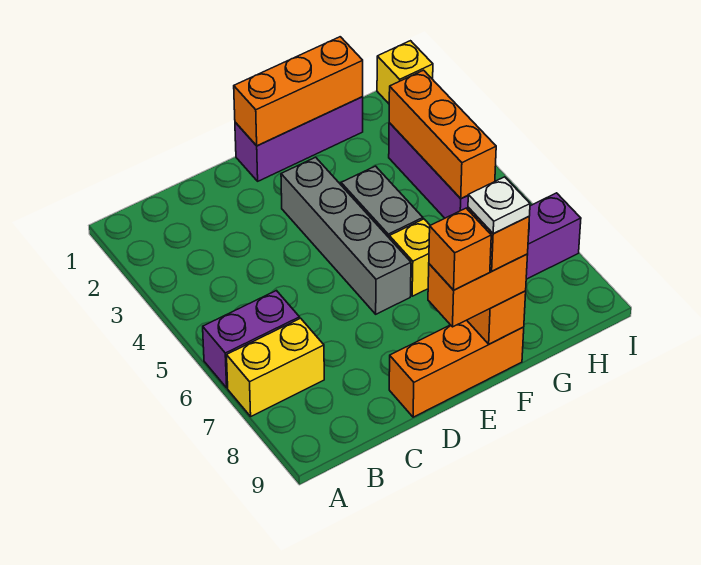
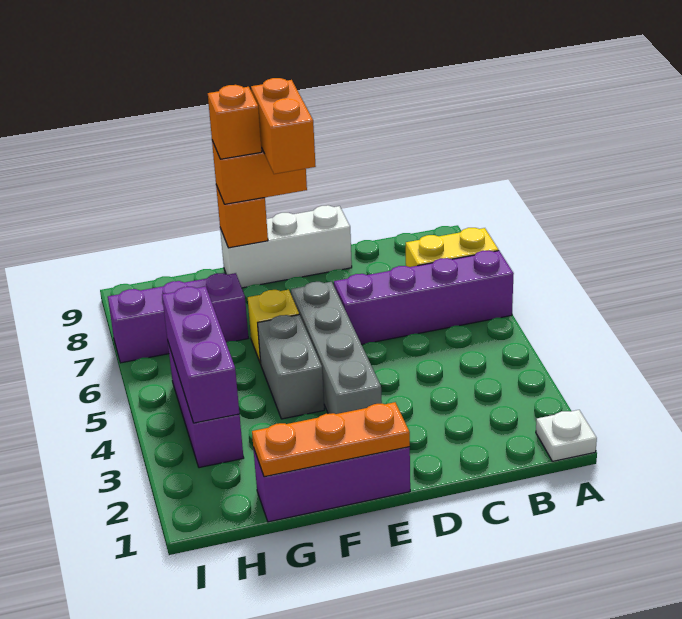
purple 1x2 brick [203,291,300,388] -> purple 1x4 brick [334,250,514,344]
orange 1x3 brick [389,320,524,417] -> white 1x3 brick [220,205,352,288]
orange 1x3 brick [234,37,363,146] -> orange 1x3 plate [252,402,410,477]
orange 1x1 brick [429,208,491,290] -> orange 1x2 brick [251,78,316,174]
white 1x1 plate [468,177,530,234] -> white 1x1 plate moved to [536,410,597,461]
orange 1x3 brick [389,70,496,199] -> purple 1x3 brick [162,286,239,423]
yellow 1x1 brick [377,41,433,104] -> none

